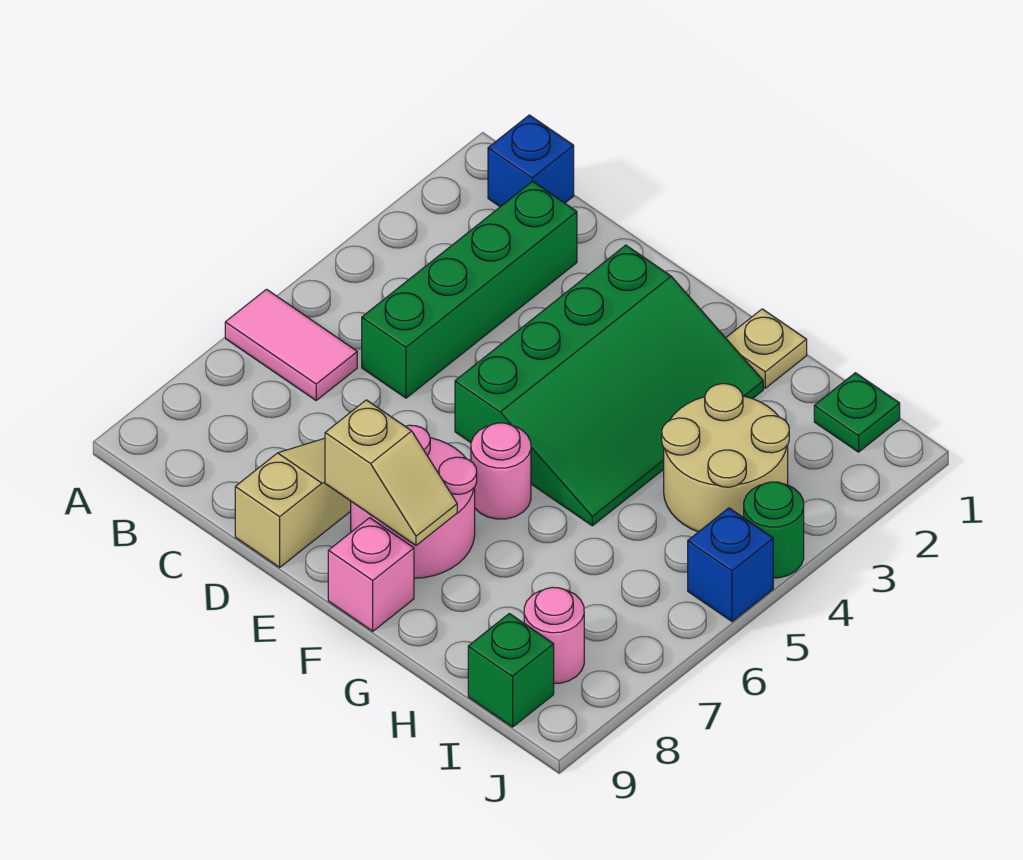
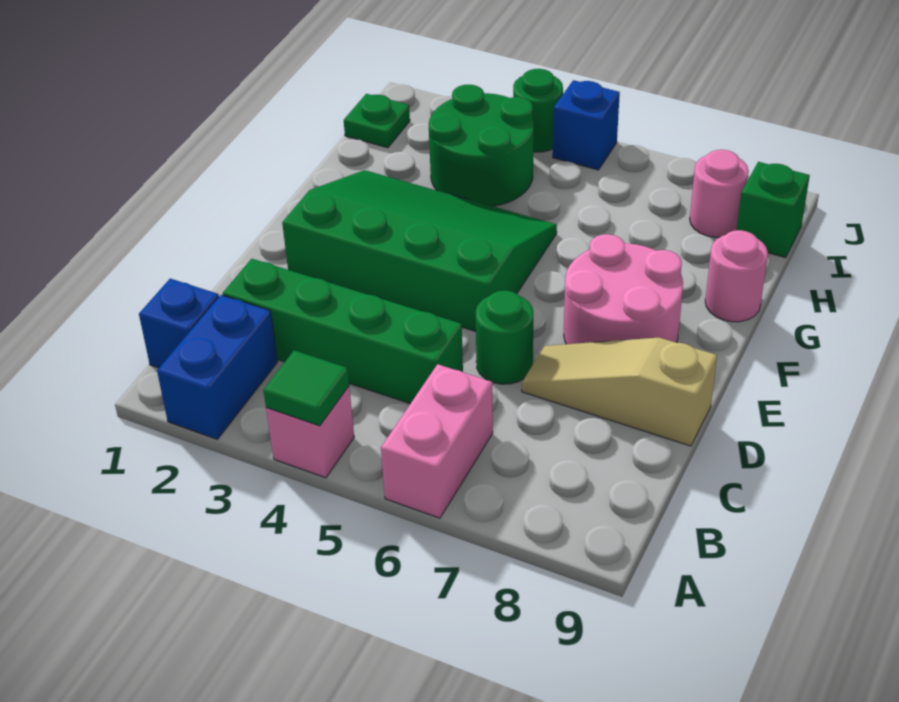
none -> blue 1x2 brick [157,295,278,439]
none -> green 1x1 tile [263,350,349,426]
pink 1x2 tile [225,289,357,400] -> pink 1x2 brick [381,364,493,518]
none -> green 1x1 round brick [476,291,533,384]
tan 1x2 slope [325,400,457,545] -> none
pink 1x1 round brick [471,423,531,519] -> pink 1x1 round brick moved to [705,230,768,322]
pink 1x1 brick [328,518,414,631] -> pink 1x1 brick moved to [266,386,354,478]
tan 1x1 plate [726,309,807,388] -> none
tan 2x2 round brick [662,384,789,532] -> green 2x2 round brick [429,85,534,206]

